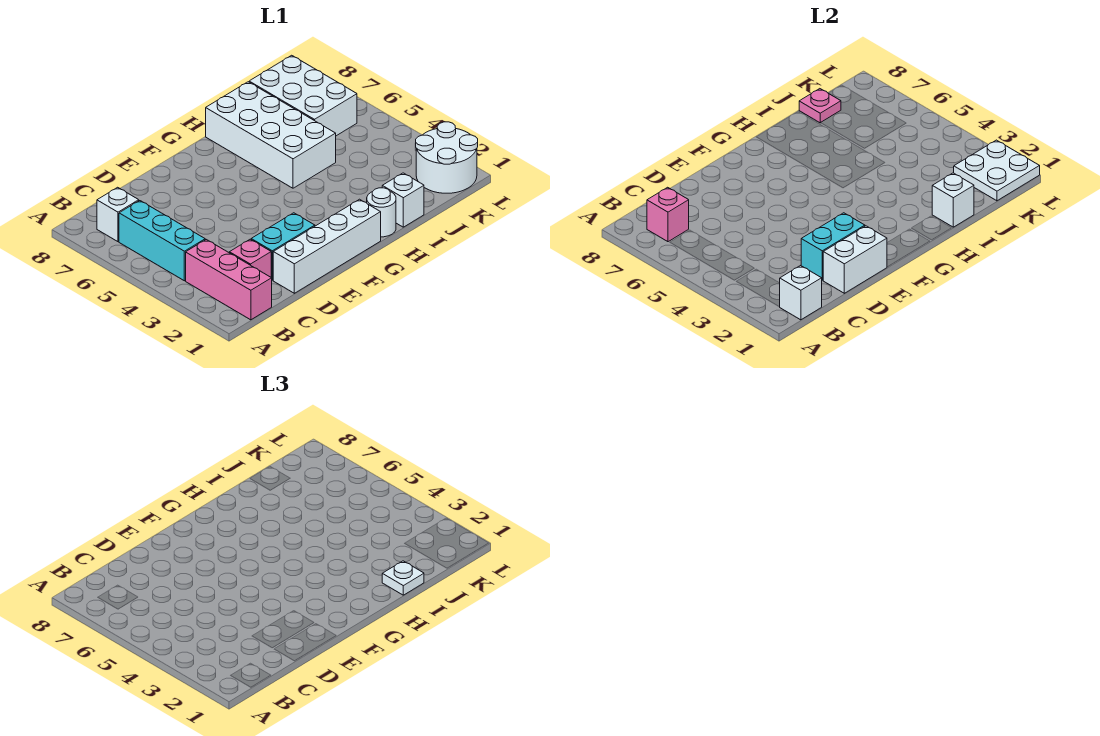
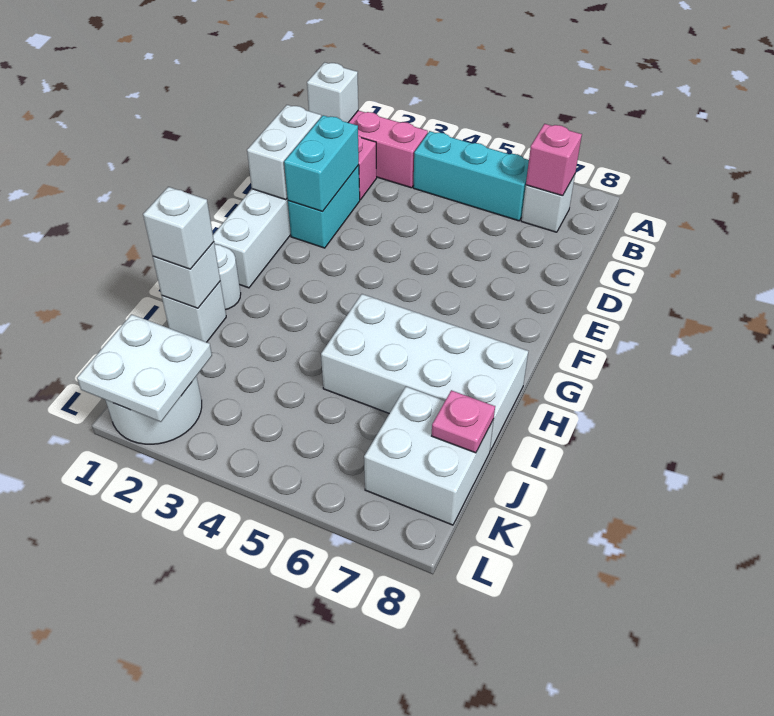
white 1x1 plate [382,561,424,595] -> white 1x1 brick [143,187,214,269]
white 2x3 brick [249,55,357,136] -> white 2x2 brick [364,387,494,525]

